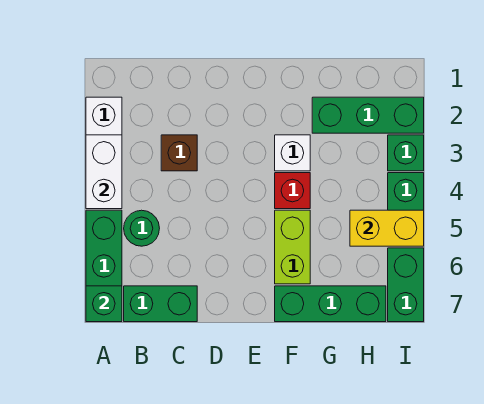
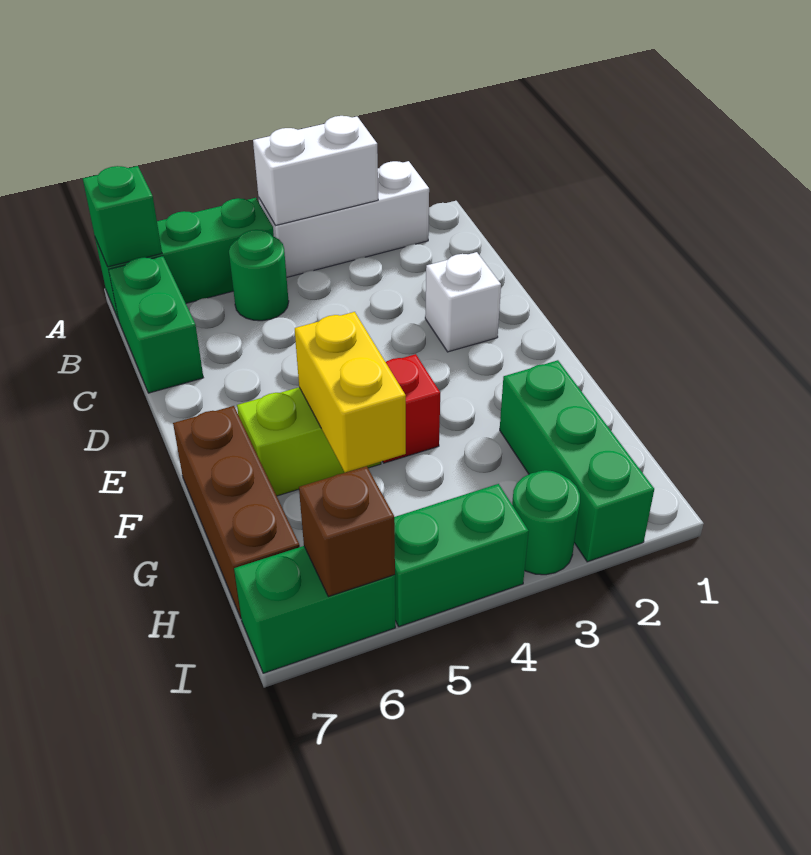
brown 1x1 brick [161,135,197,171] -> brown 1x1 brick moved to [299,466,395,597]
white 1x1 brick [275,135,310,171] -> white 1x1 brick moved to [425,252,501,352]
green 1x3 brick [275,286,386,322] -> brown 1x3 brick [173,406,300,618]
yellow 1x2 brick [350,210,424,246] -> yellow 1x2 brick moved to [295,312,406,472]
green 1x1 brick [388,135,424,171] -> green 1x1 round brick [512,470,580,575]

